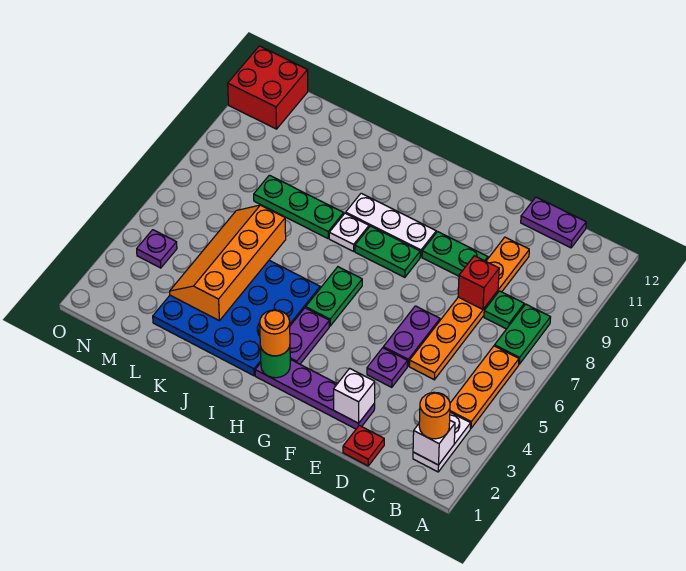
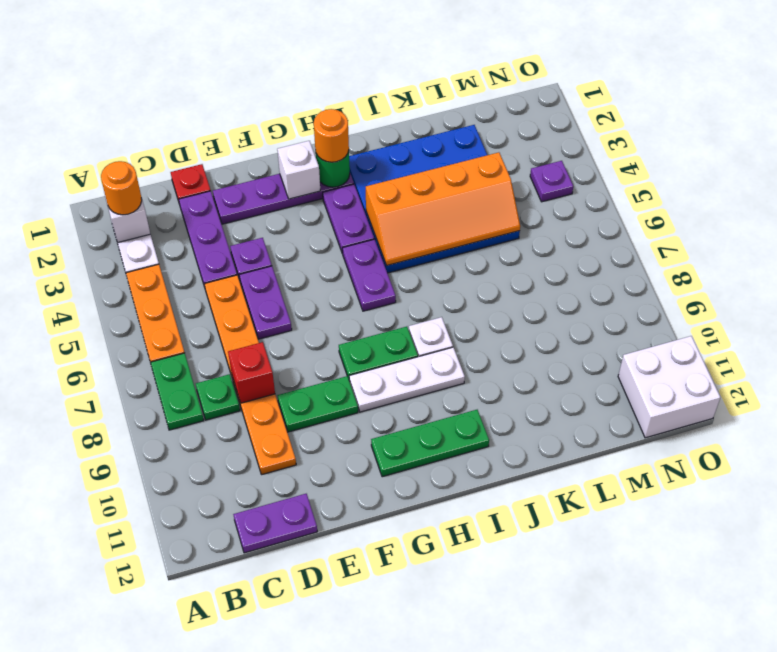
none -> purple 1x3 plate [179,191,237,287]
white 1x1 brick [334,368,375,423] -> white 1x1 brick moved to [277,141,320,199]
green 1x2 plate [306,267,362,326] -> purple 1x2 plate [342,239,396,311]
green 1x3 plate [254,175,344,238] -> green 1x3 plate moved to [371,410,489,477]
orange 2x4 slope [170,205,286,321] -> orange 2x4 slope turned to [366,152,520,266]
red 2x2 brick [228,46,308,129] -> white 2x2 brick [618,336,720,438]

